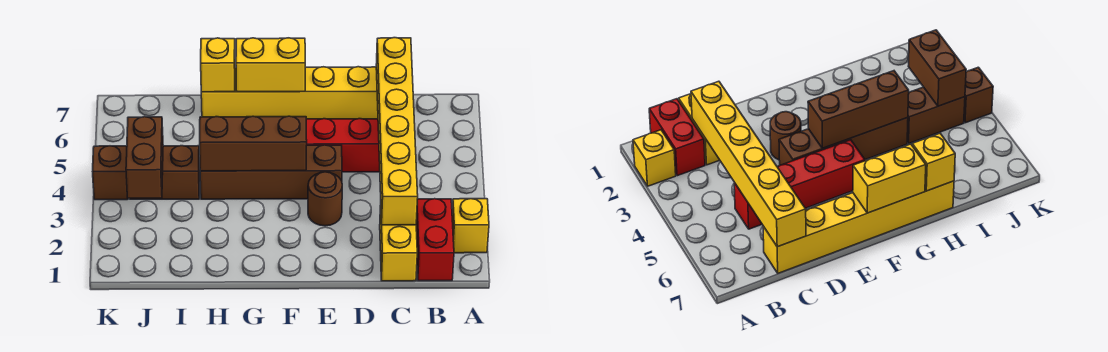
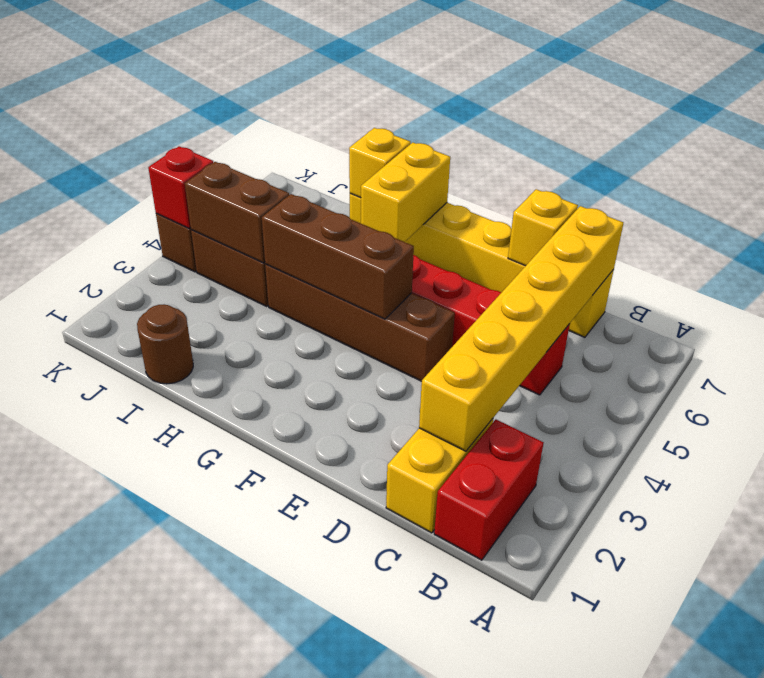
yellow 1x1 brick [452,199,489,253] -> yellow 1x1 brick moved to [508,189,578,266]
brown 1x1 round brick [308,172,342,226] -> brown 1x1 round brick moved to [137,304,193,384]
yellow 1x2 brick [236,38,305,92] -> yellow 1x2 brick turned to [361,142,450,242]
brown 1x2 brick [126,117,163,198] -> brown 1x2 brick turned to [185,162,289,263]
none -> red 1x1 brick [148,146,213,228]

